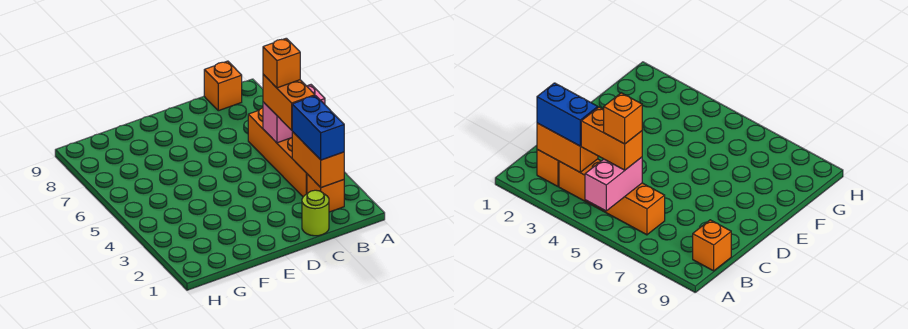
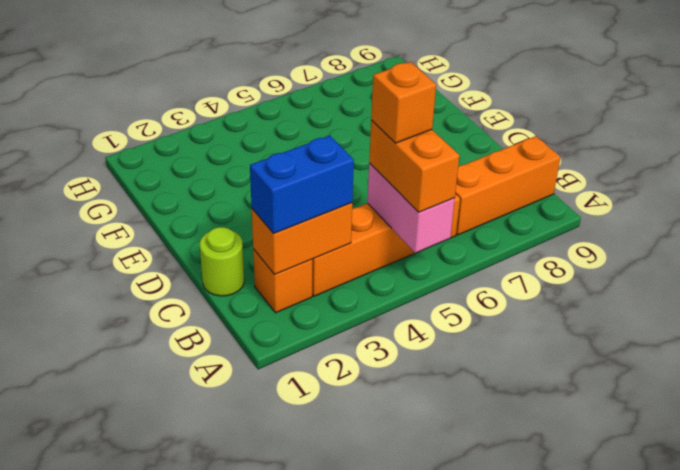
orange 1x2 brick [263,74,315,130] -> orange 1x2 brick turned to [369,120,459,212]
orange 1x1 brick [204,61,242,111] -> orange 1x3 brick [455,136,560,235]

